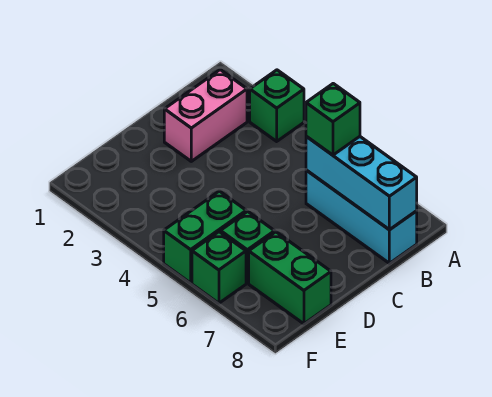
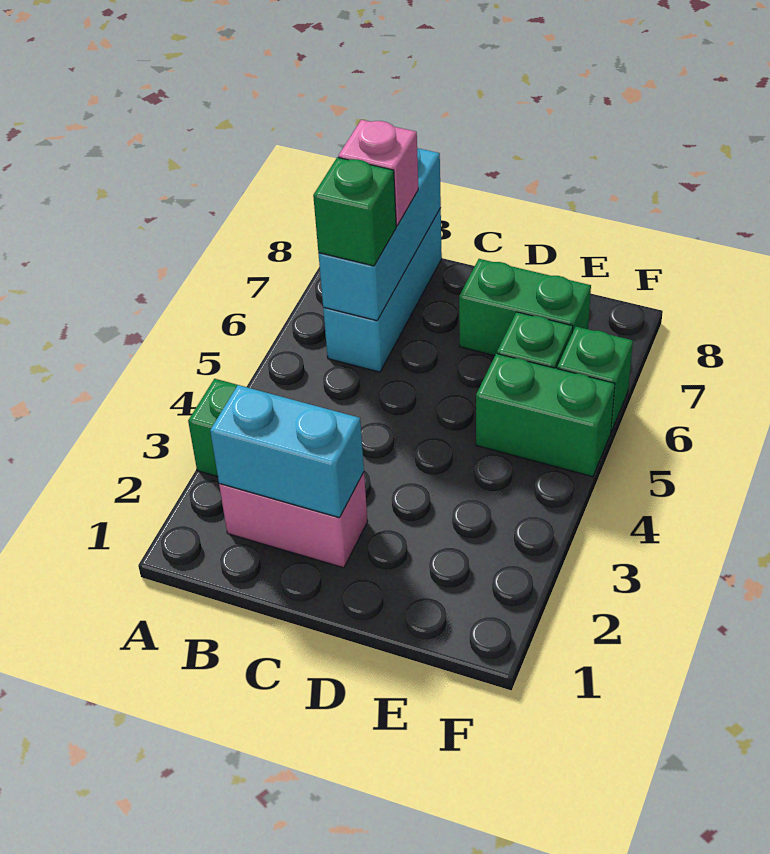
none -> cyan 1x2 brick [210,385,364,518]
none -> pink 1x1 brick [338,120,418,226]
green 1x2 brick [249,232,331,324] -> green 1x2 brick turned to [459,259,591,356]

